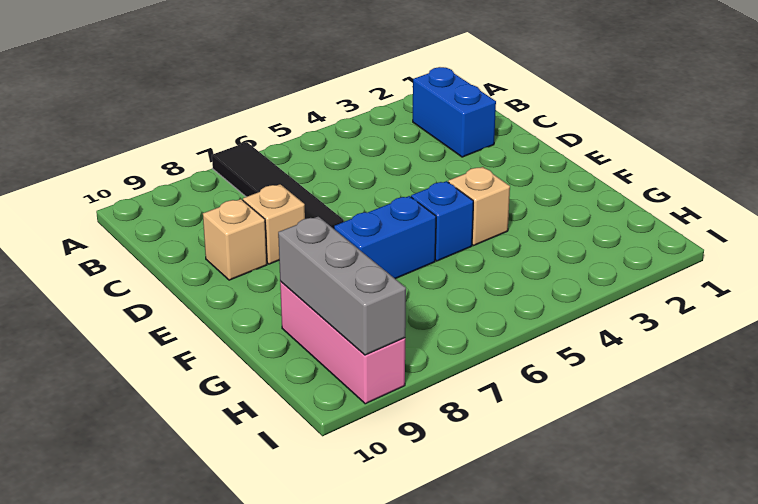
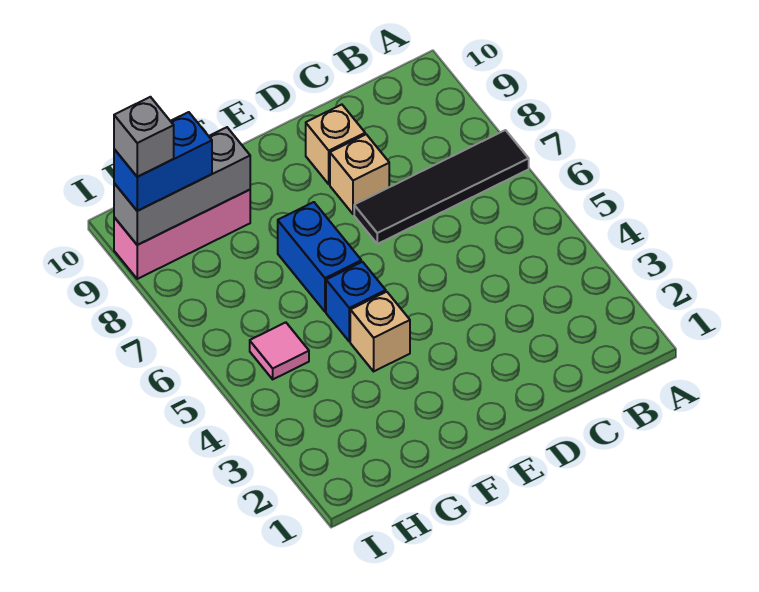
blue 1x2 brick [413,67,496,157] -> blue 1x2 brick moved to [114,112,212,211]
none -> pink 1x1 tile [250,322,309,379]
none -> grey 1x1 brick [114,97,174,177]

